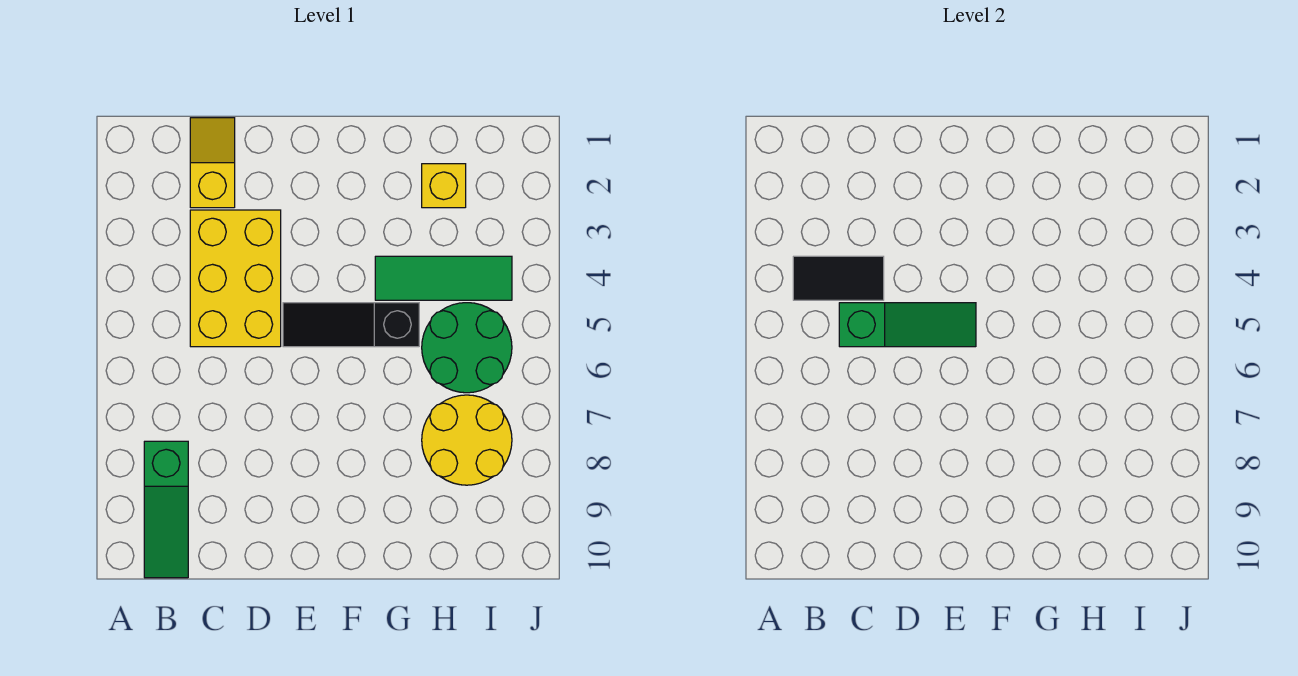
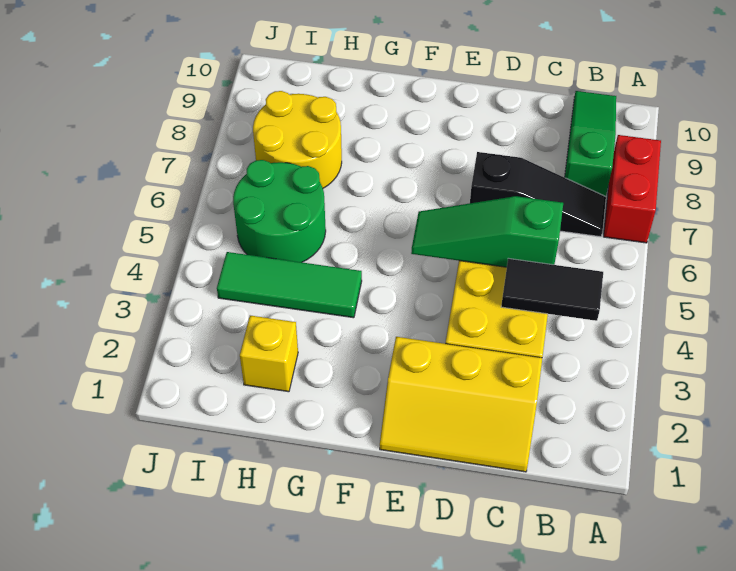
none -> red 1x2 brick [604,135,661,243]
yellow 1x2 slope [190,118,235,208] -> yellow 2x3 slope [380,337,542,472]
black 1x3 slope [283,303,419,347] -> black 1x3 slope moved to [470,152,606,237]

